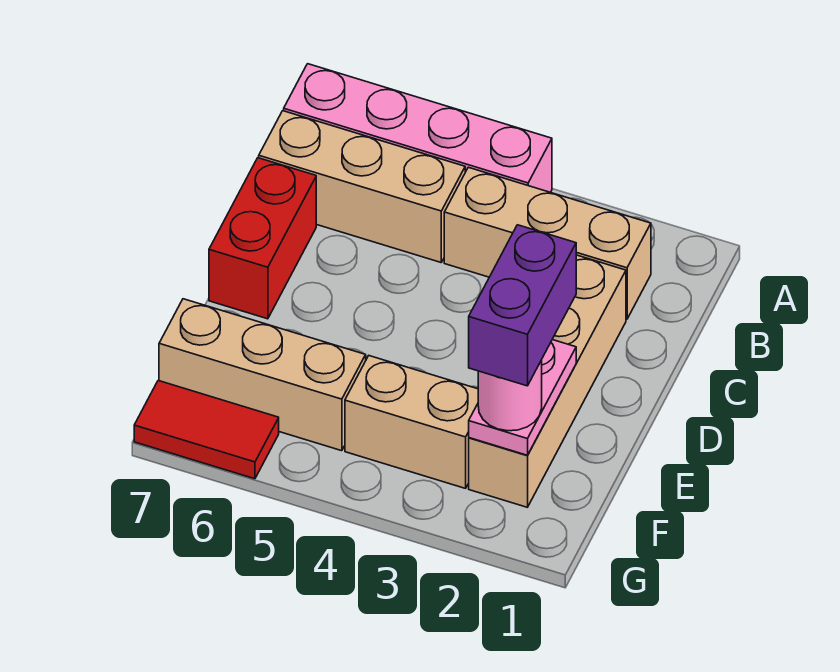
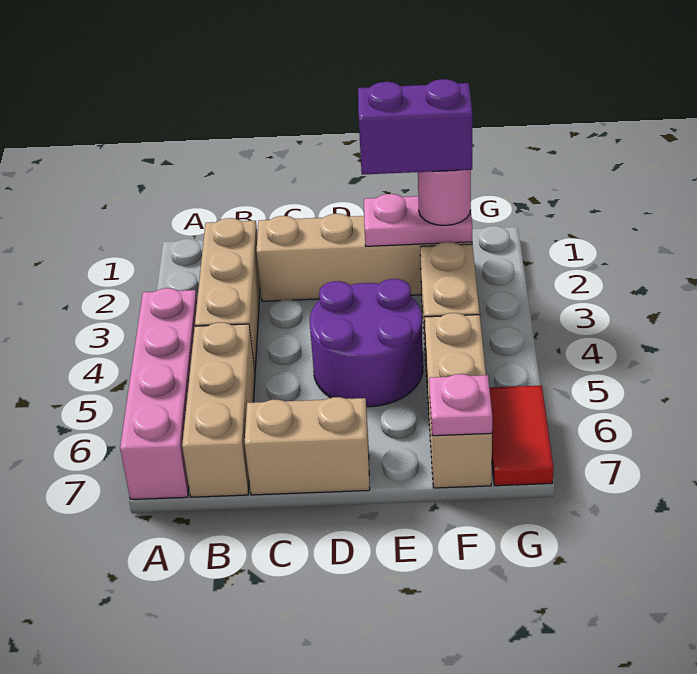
red 1x2 brick [209,158,316,319] -> tan 1x2 brick [245,397,370,495]
none -> purple 2x2 round brick [309,279,423,407]
none -> pink 1x1 plate [429,374,492,436]

